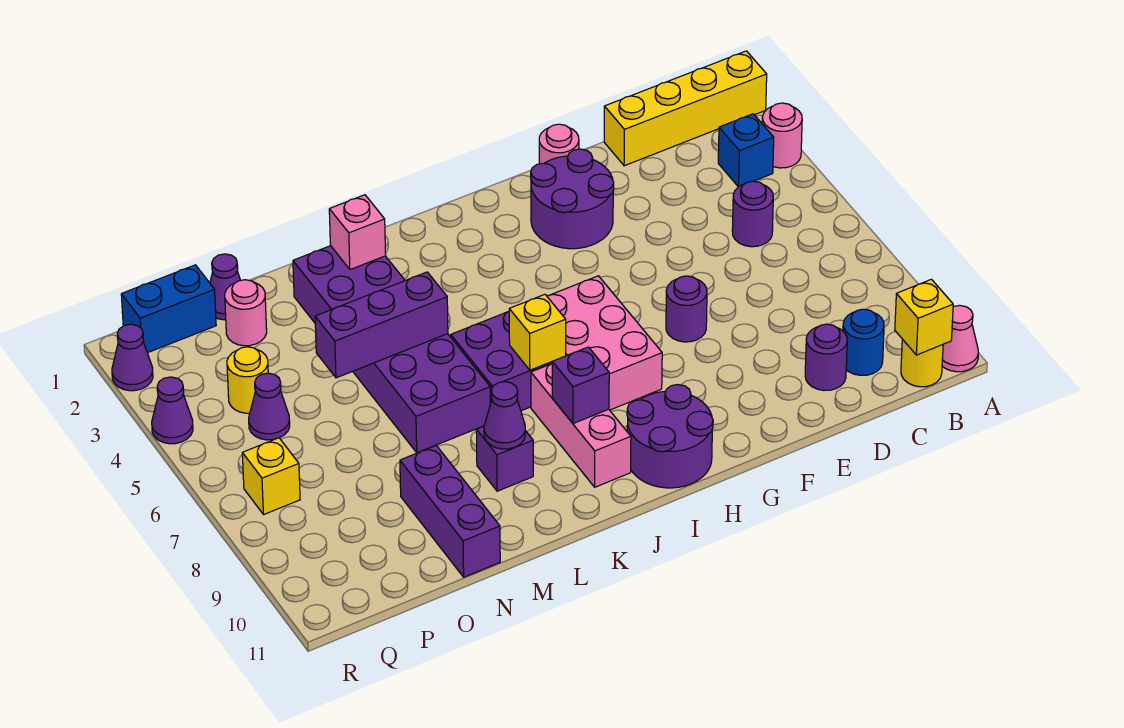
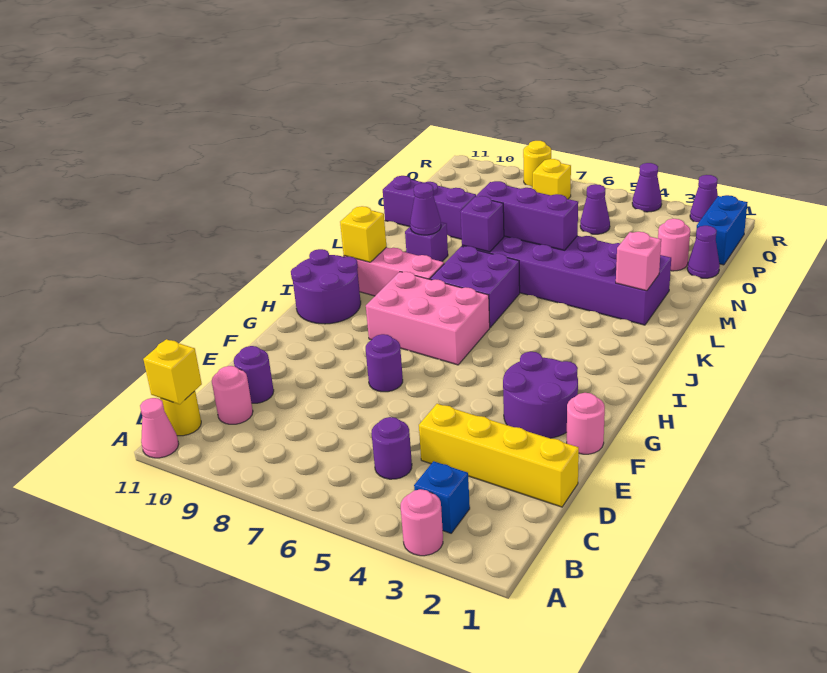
yellow 1x4 brick [604,51,767,166] -> yellow 1x4 brick turned to [419,404,579,507]
blue 1x1 round brick [843,309,884,375] -> pink 1x1 round brick [212,366,253,424]
yellow 1x1 brick [509,294,566,370] -> yellow 1x1 brick moved to [340,206,386,262]
purple 1x1 brick [552,347,609,424] -> purple 1x1 brick moved to [461,196,504,252]
purple 1x3 brick [315,272,448,378] -> purple 1x3 brick turned to [476,181,578,250]
yellow 1x1 round brick [227,347,268,413] -> yellow 1x1 round brick moved to [523,141,551,187]

